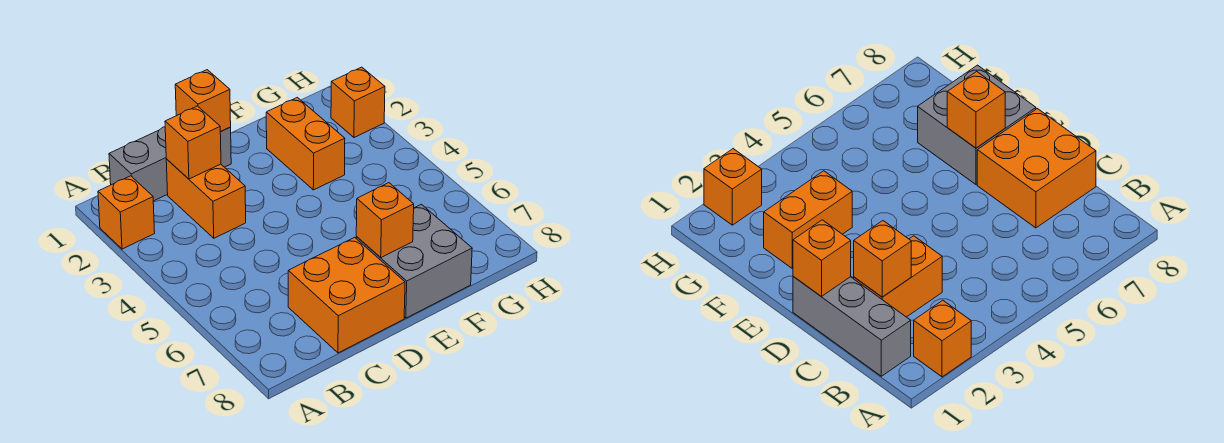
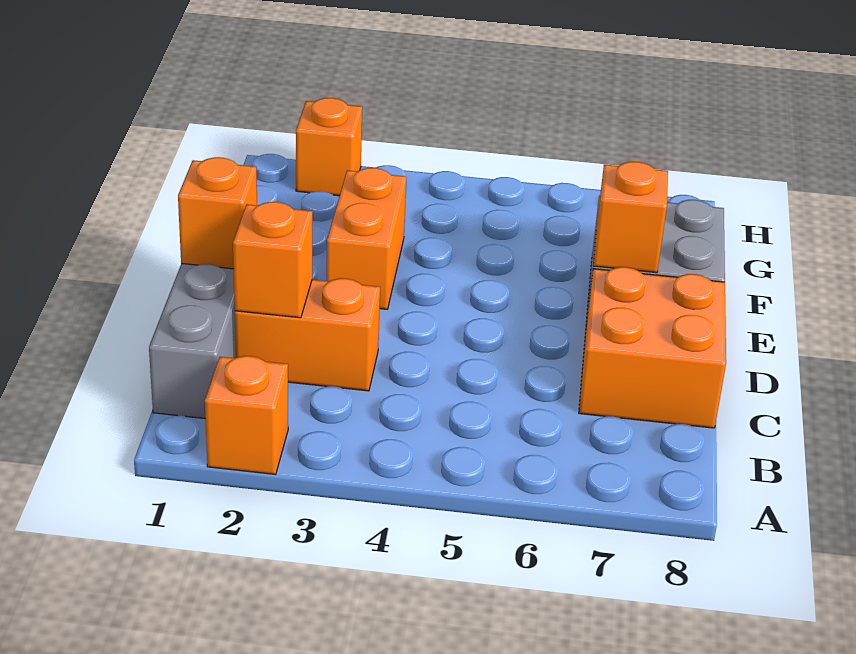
orange 1x2 brick [266,97,345,190] -> orange 1x2 brick turned to [327,168,406,309]

